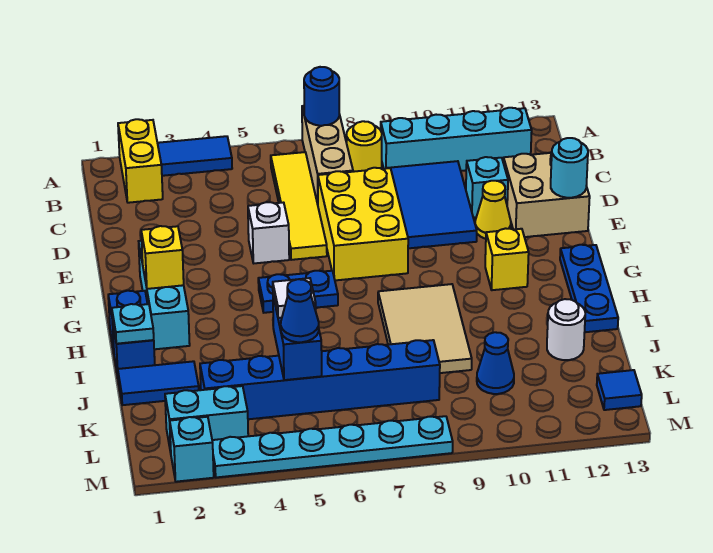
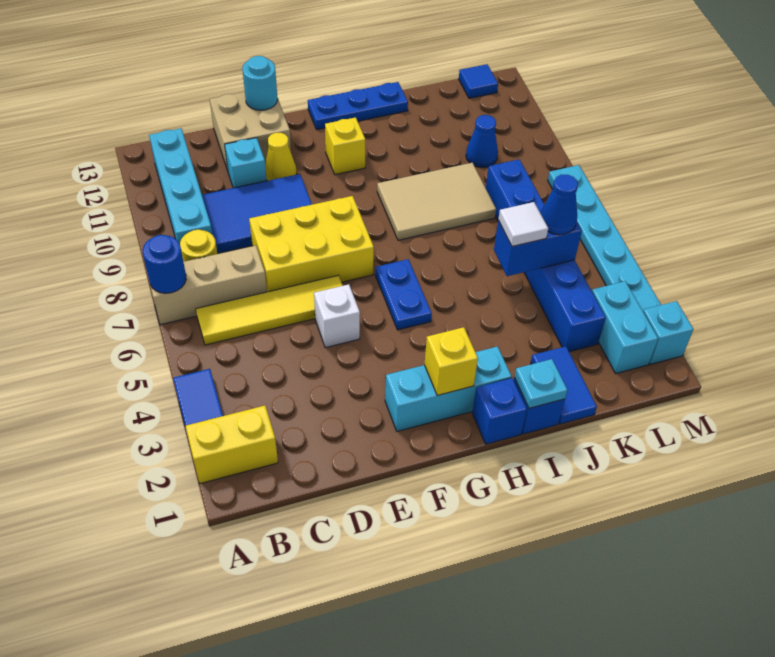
white 1x1 round brick [547,299,585,360] -> none

